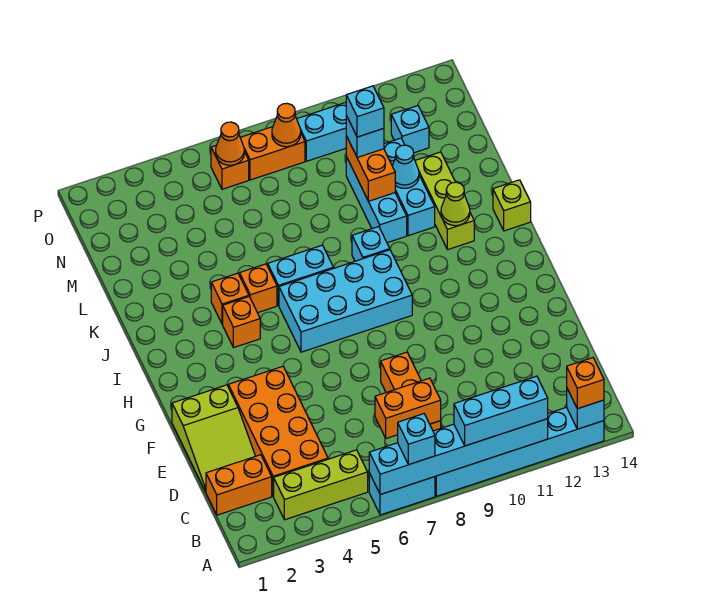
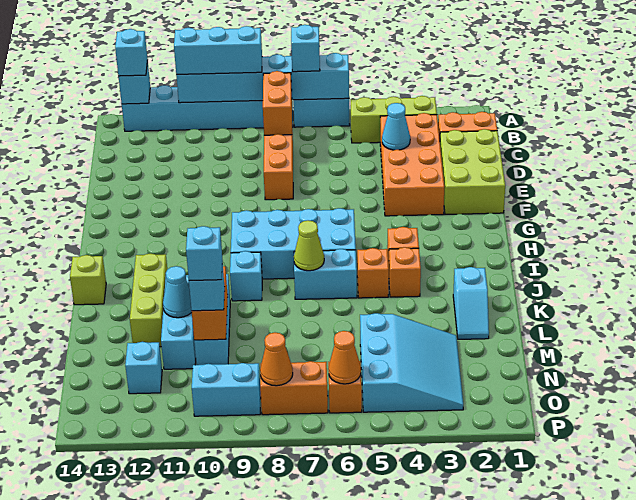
orange 1x1 brick [567,358,604,409] -> cyan 1x1 brick [115,29,148,76]
orange 1x2 brick [375,378,441,438] -> orange 1x2 brick turned to [263,71,292,135]
lime 2x3 slope [172,385,255,492] -> lime 2x3 brick [440,129,505,214]
none -> cyan 1x1 cone [382,103,410,150]
lime 1x1 cone [441,182,470,226] -> lime 1x1 cone moved to [294,220,324,271]
none -> cyan 1x2 slope [453,267,489,339]
none -> cyan 3x3 slope [360,313,463,412]

